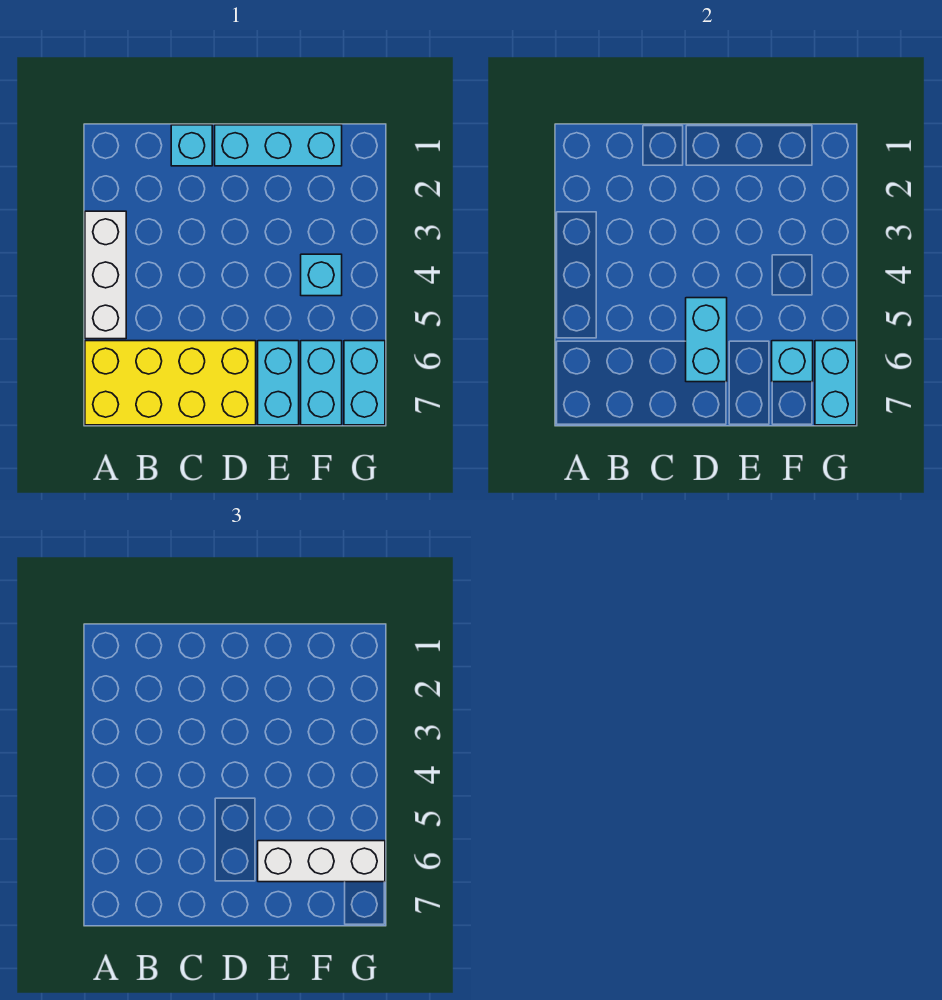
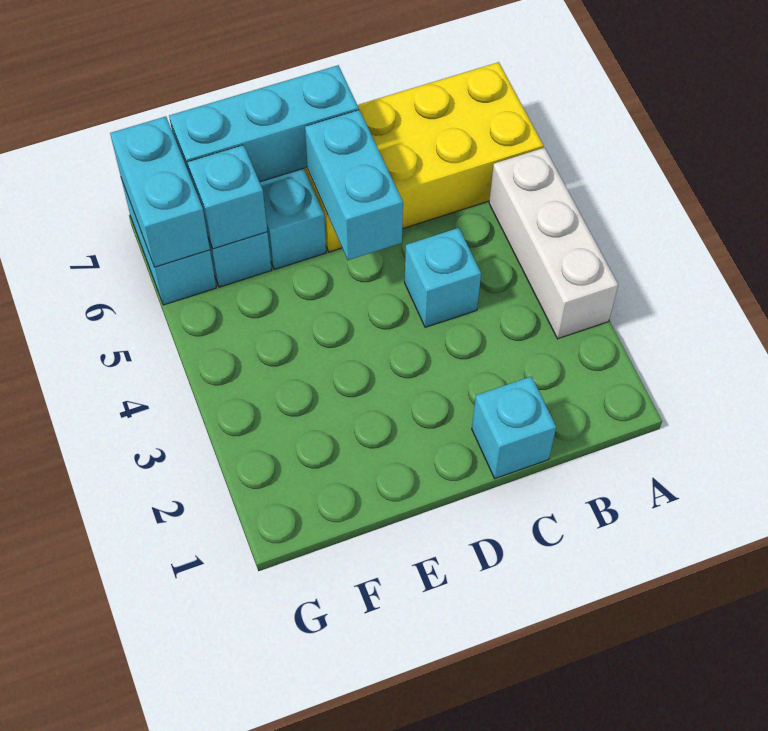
cyan 1x3 brick [215,125,342,166] -> cyan 1x3 brick moved to [169,65,359,182]
white 1x3 brick [258,841,385,882] -> none
cyan 1x1 brick [301,254,342,296] -> cyan 1x1 brick moved to [405,228,481,327]

